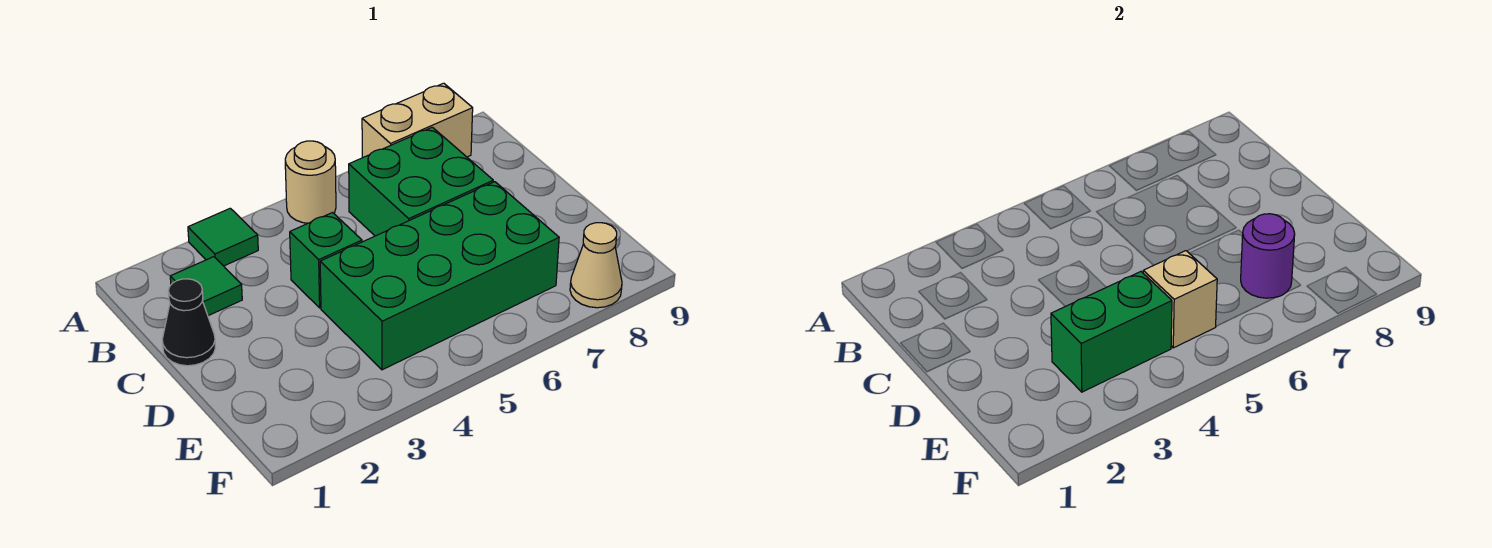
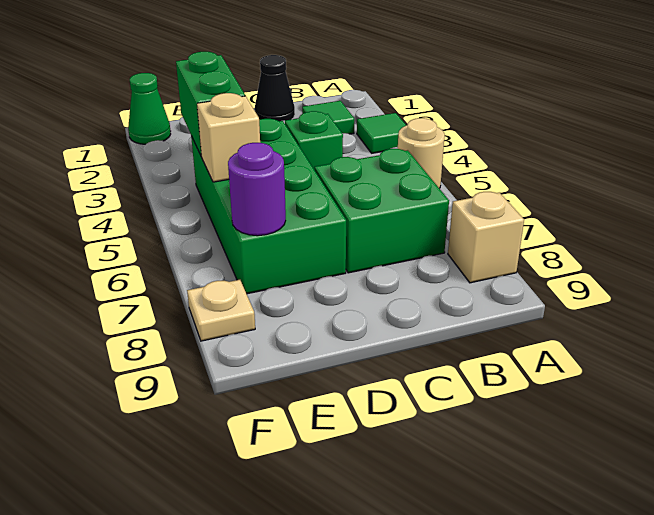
tan 1x2 brick [362,83,473,158] -> tan 1x1 brick [448,192,524,283]
none -> green 1x1 cone [128,73,171,144]
tan 1x1 cone [570,223,622,308] -> tan 1x1 plate [187,280,255,341]

